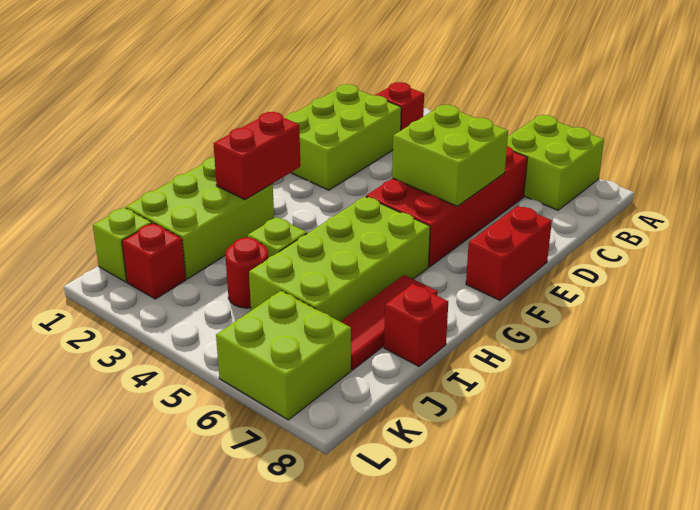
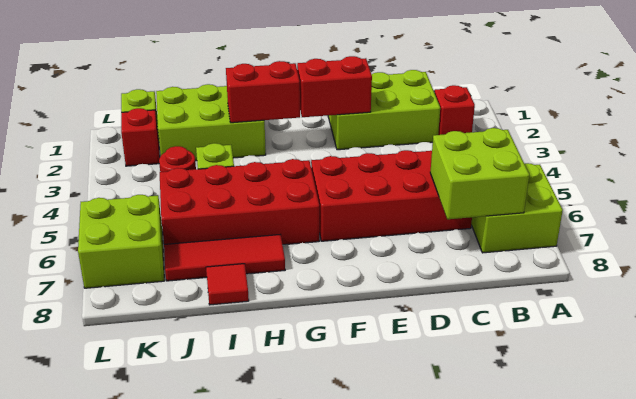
lime 2x2 brick [392,105,508,206] -> lime 2x2 brick moved to [430,128,529,219]
red 1x2 brick [466,206,552,300] -> red 1x2 brick moved to [297,56,372,117]
lime 2x4 brick [249,196,430,321] -> red 2x4 brick [160,159,319,245]
red 1x1 brick [384,284,448,366] -> red 1x1 tile [206,264,249,305]

